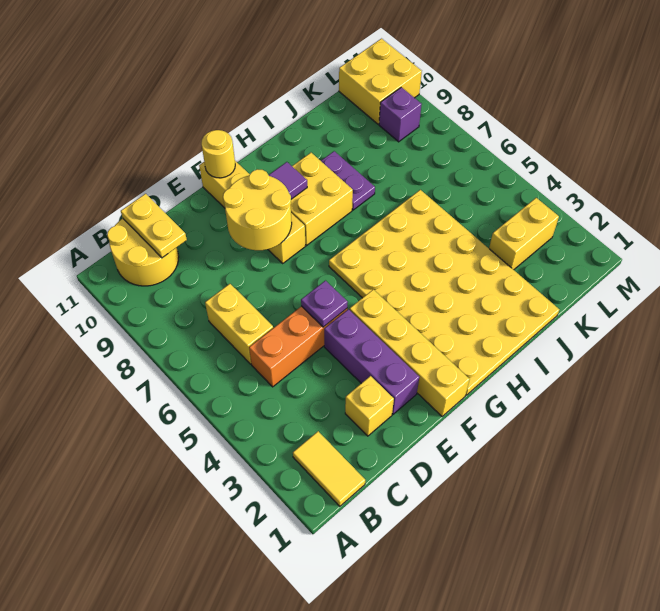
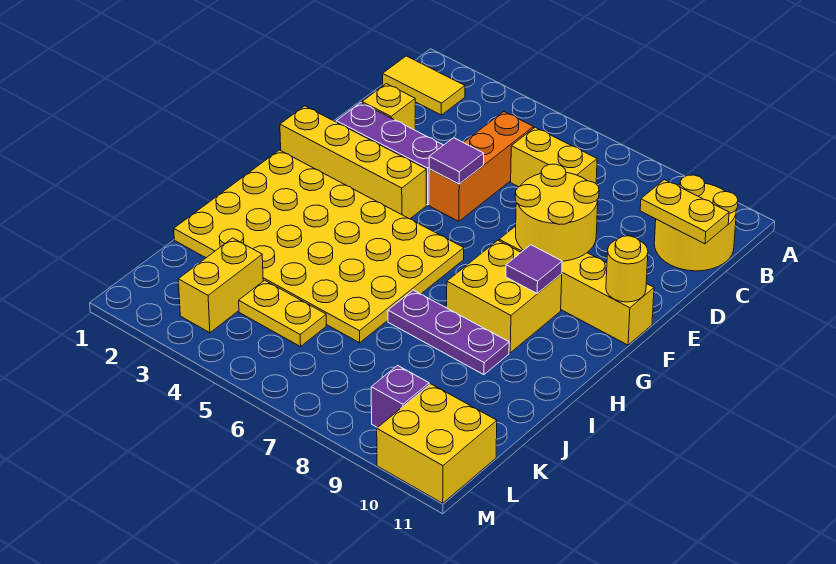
purple 1x1 plate [301,281,348,327] -> purple 1x1 tile [429,138,484,184]
purple 1x2 plate [321,151,375,210] -> purple 1x3 plate [388,290,509,375]
none -> yellow 1x2 plate [239,280,326,347]

